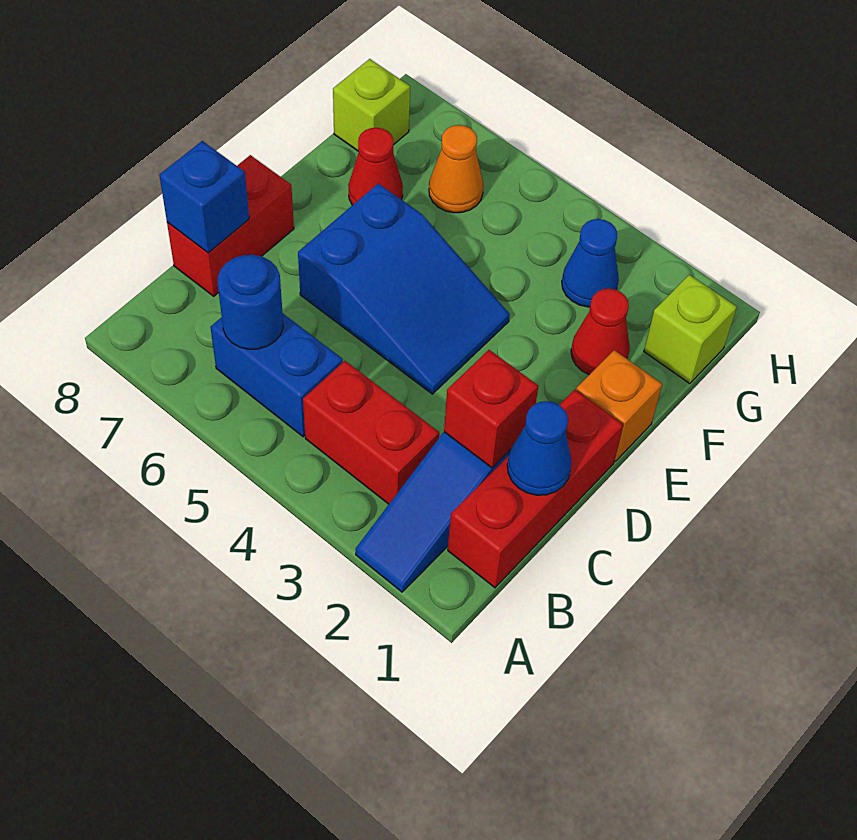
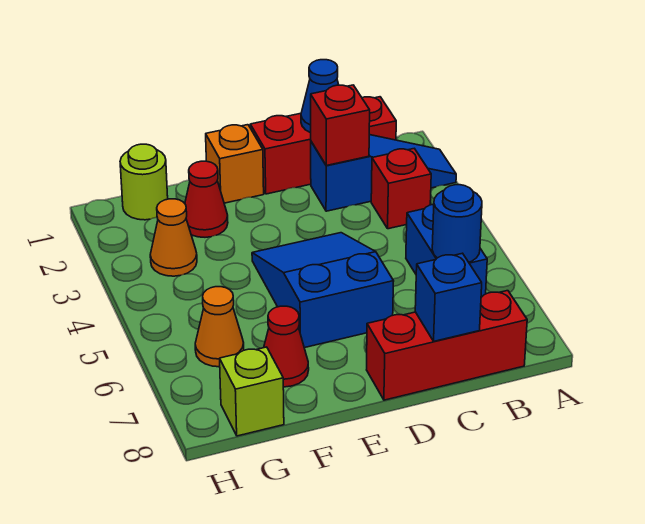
red 1x2 brick [303,361,439,504] -> red 1x1 brick [371,149,431,229]
red 1x2 brick [167,155,294,296] -> red 1x3 brick [367,291,527,400]
lime 1x1 brick [644,275,737,384] -> lime 1x1 round brick [120,144,168,220]
blue 1x1 cone [562,219,619,307] -> orange 1x1 cone [150,199,197,276]

